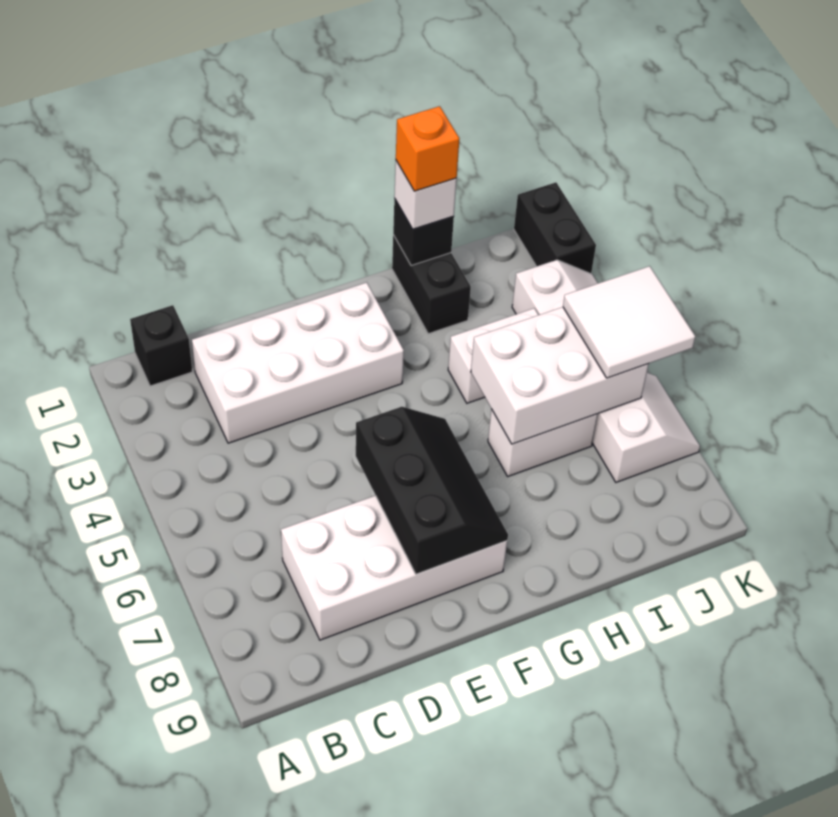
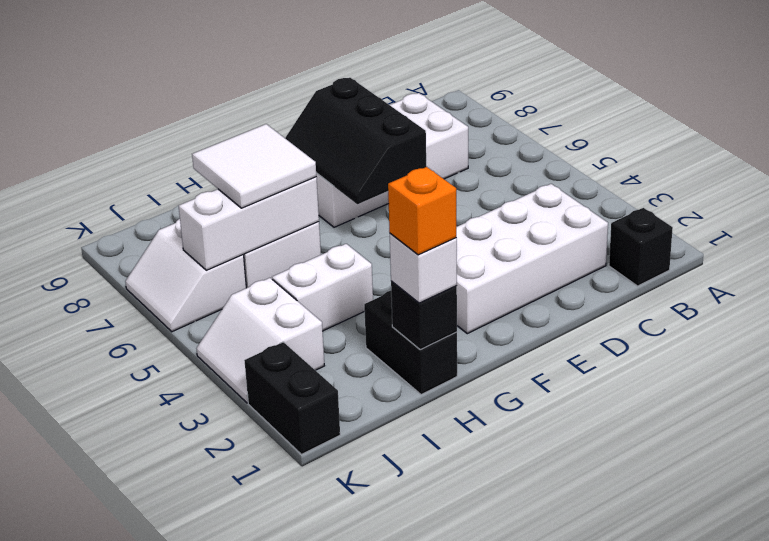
white 2x3 brick [471,307,649,444] -> white 1x3 brick [179,177,319,270]
white 2x2 tile [563,266,695,378] -> white 2x2 tile moved to [192,124,316,208]

